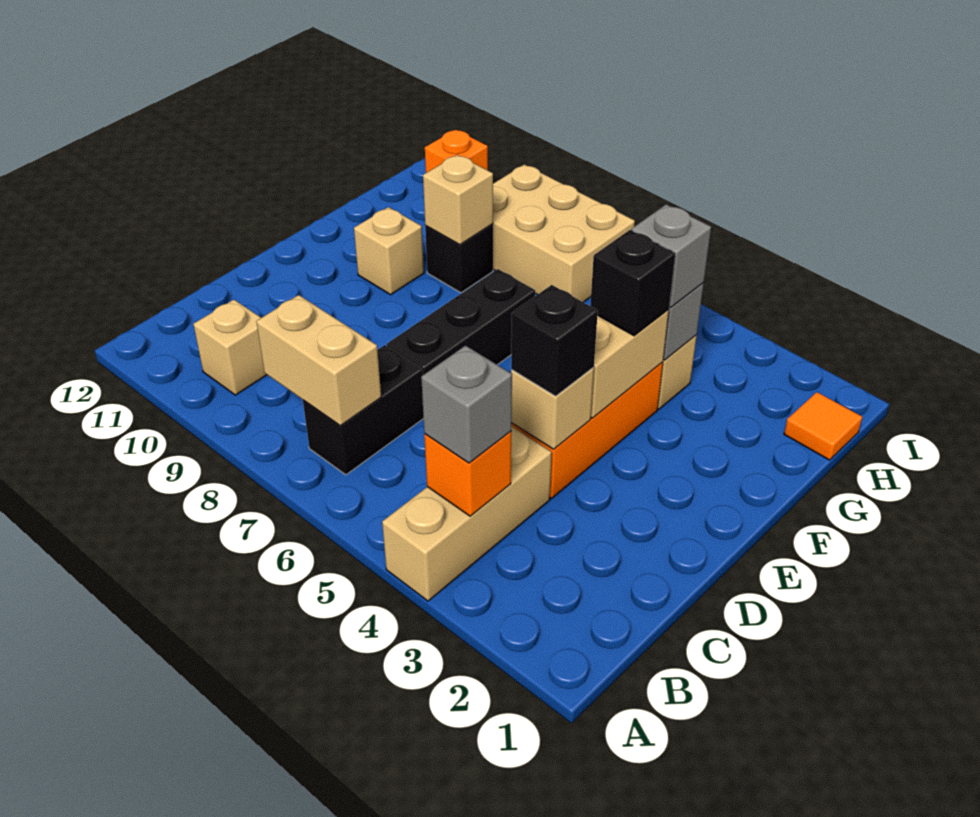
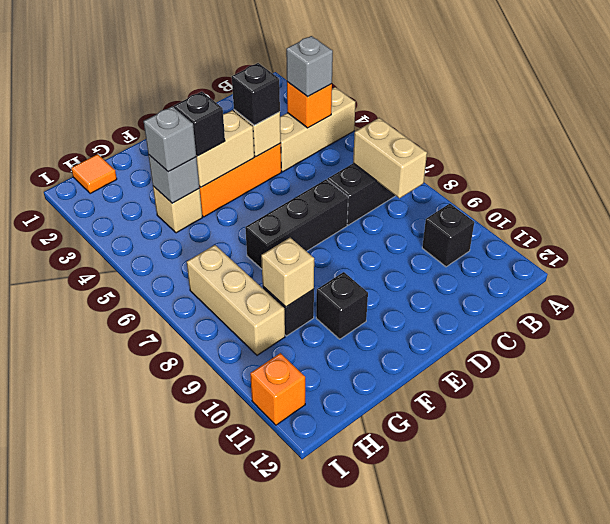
tan 1x1 brick [193,300,267,395] -> black 1x1 brick [422,203,474,267]
tan 1x1 brick [354,207,424,295] -> black 1x1 brick [316,272,368,339]
tan 2x3 brick [493,164,635,302] -> tan 1x3 brick [187,245,285,355]

